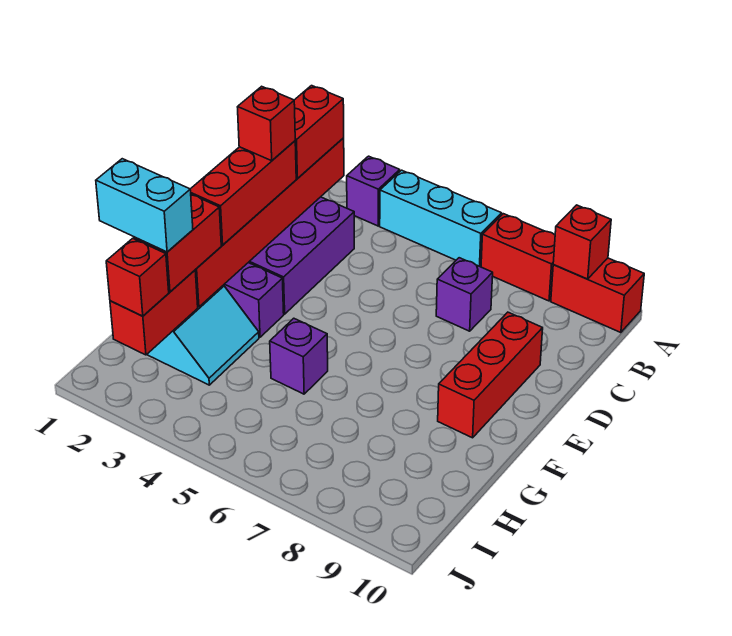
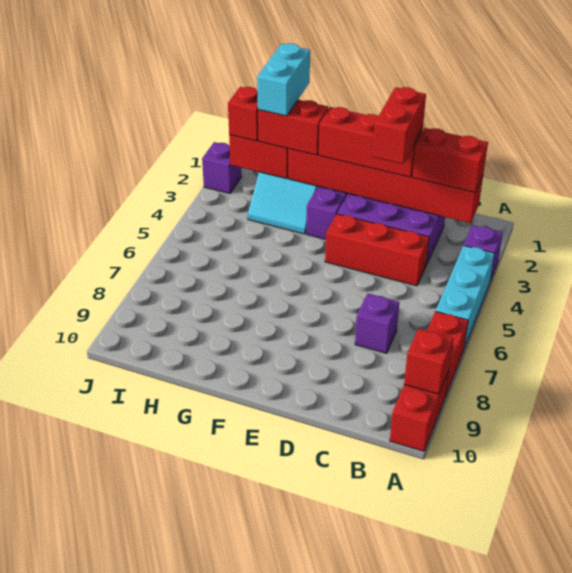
red 1x1 brick [238,86,295,161] -> red 1x2 brick [372,87,426,164]
red 1x3 brick [438,312,543,438] -> red 1x3 brick moved to [325,214,429,286]
purple 1x1 brick [270,318,328,394] -> purple 1x1 brick moved to [202,142,242,194]

